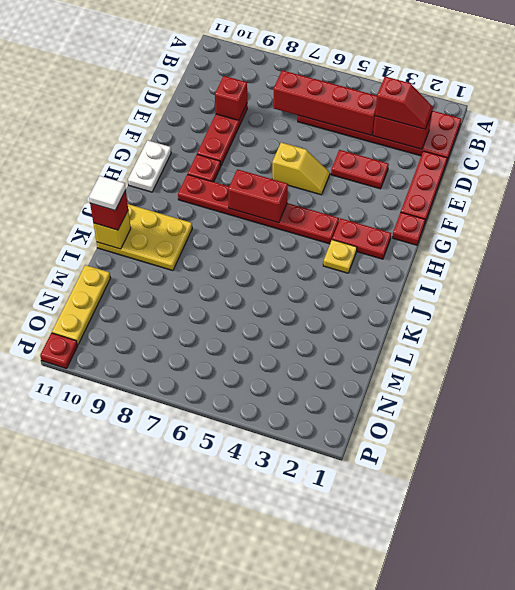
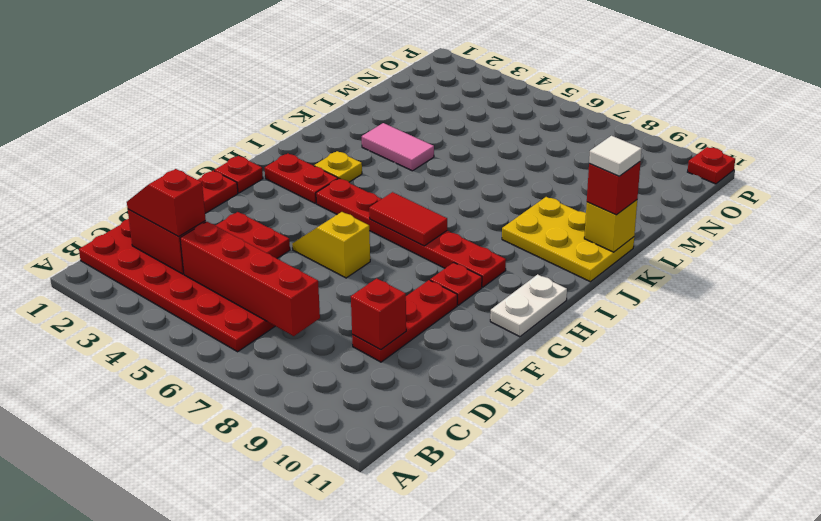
red 1x2 brick [228,169,288,223] -> red 1x2 tile [369,192,447,246]
none -> pink 1x2 tile [362,123,434,171]
yellow 1x3 plate [52,265,110,345] -> none

